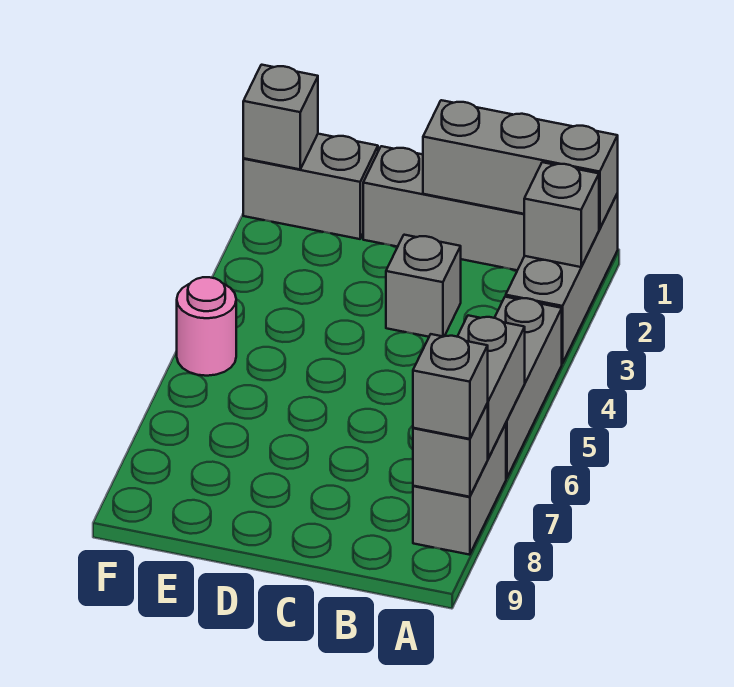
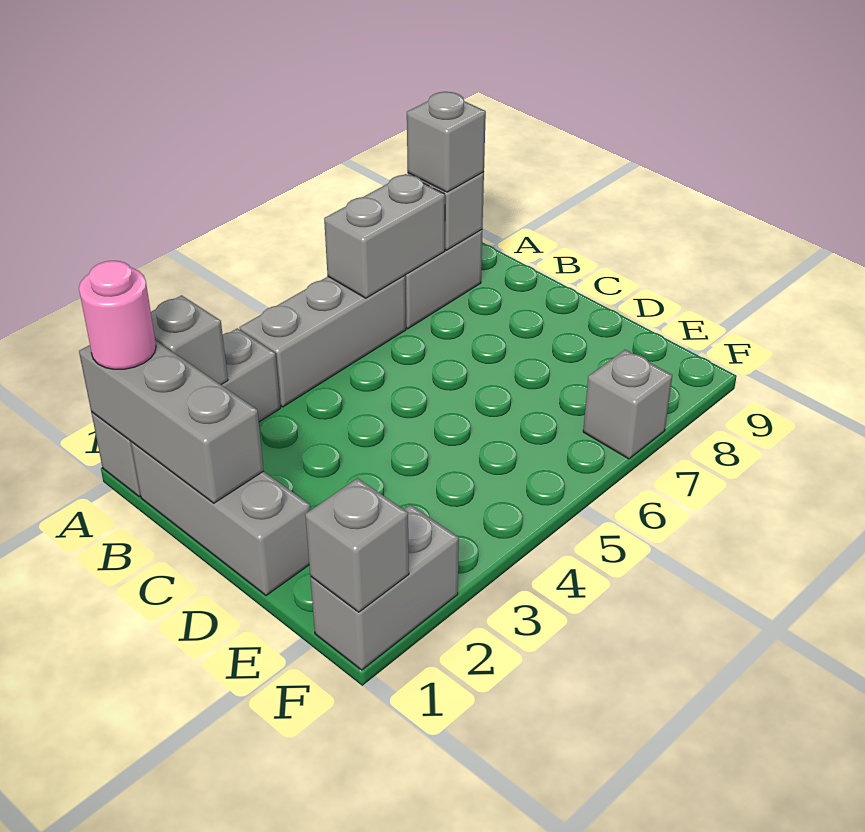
grey 1x1 brick [386,235,461,337] -> grey 1x1 brick moved to [583,350,672,459]
grey 1x2 brick [243,134,378,239] -> grey 1x2 brick turned to [310,505,459,670]
pink 1x1 round brick [177,277,236,376] -> pink 1x1 round brick moved to [79,261,156,369]

